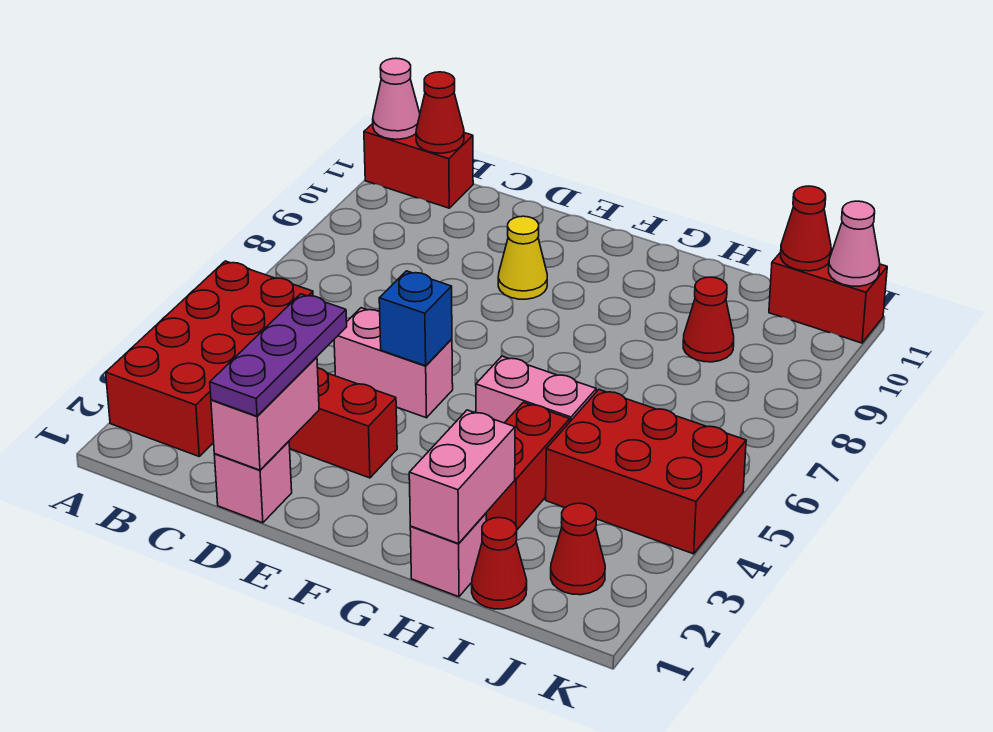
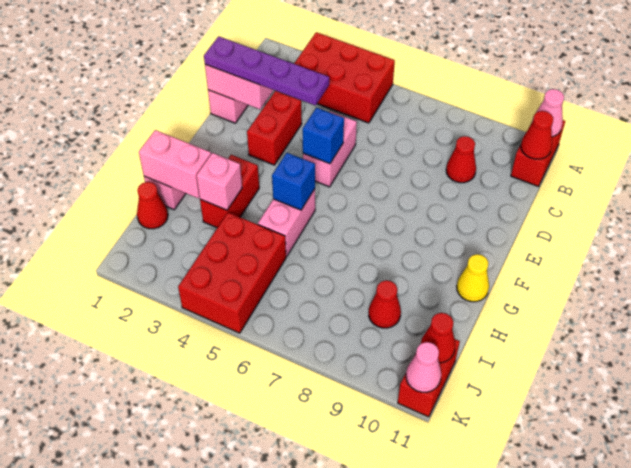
red 2x4 brick [106,261,313,456] -> red 2x3 brick [294,32,395,123]
purple 1x3 plate [210,294,347,416] -> purple 1x4 plate [204,36,329,105]
yellow 1x1 cone [498,216,547,299] -> yellow 1x1 cone moved to [457,254,489,302]
none -> blue 1x1 brick [272,153,315,210]
red 1x2 brick [486,402,570,530] -> red 1x2 brick turned to [200,155,259,228]
none -> pink 1x1 brick [196,153,242,210]
red 1x1 cone [551,503,605,595] -> red 1x1 cone moved to [446,136,476,183]

